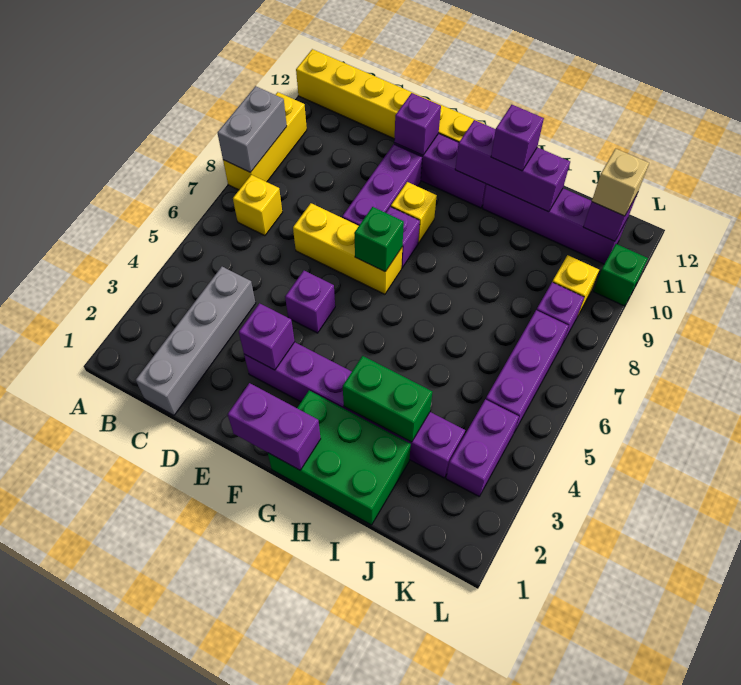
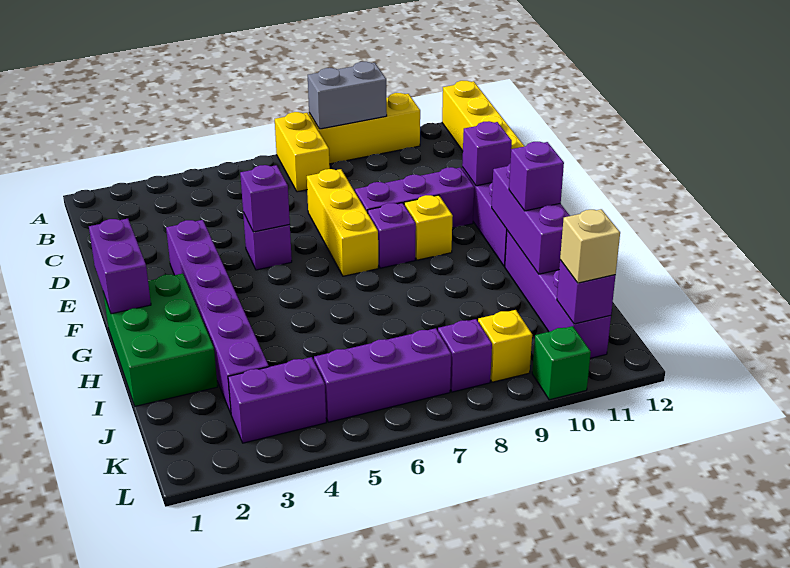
yellow 1x1 brick [233,175,282,236] -> yellow 1x2 brick [275,112,330,192]
grey 1x4 brick [136,267,256,415] -> none
purple 1x1 brick [239,303,295,370] -> purple 1x1 brick moved to [240,165,290,232]
green 1x1 brick [354,207,404,272] -> none
green 1x2 brick [343,356,432,442] -> none

